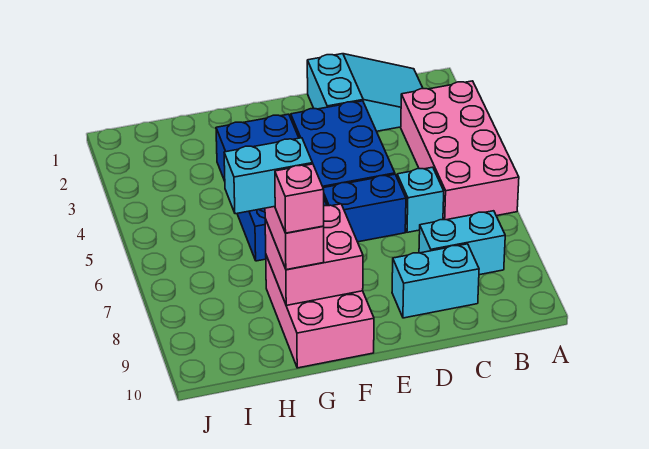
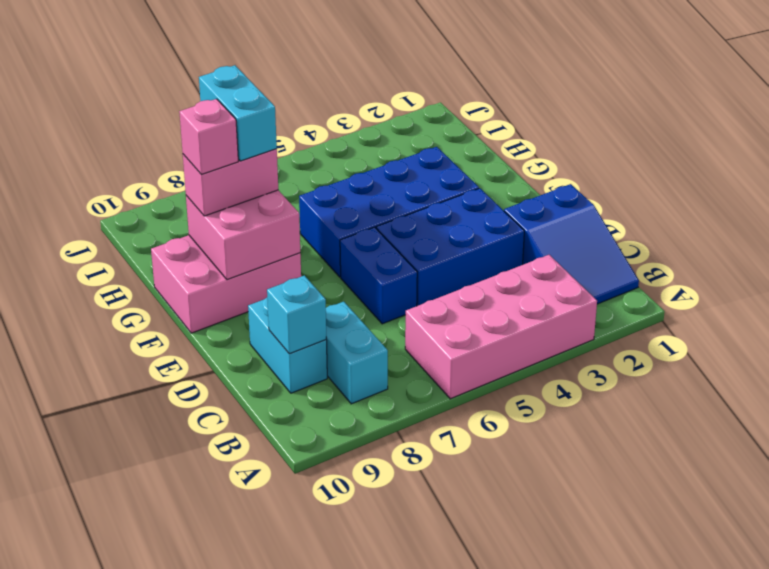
cyan 2x3 slope [307,54,423,131] -> blue 2x3 slope [504,184,639,304]
cyan 1x1 brick [397,167,444,232] -> cyan 1x1 brick moved to [267,275,326,354]

